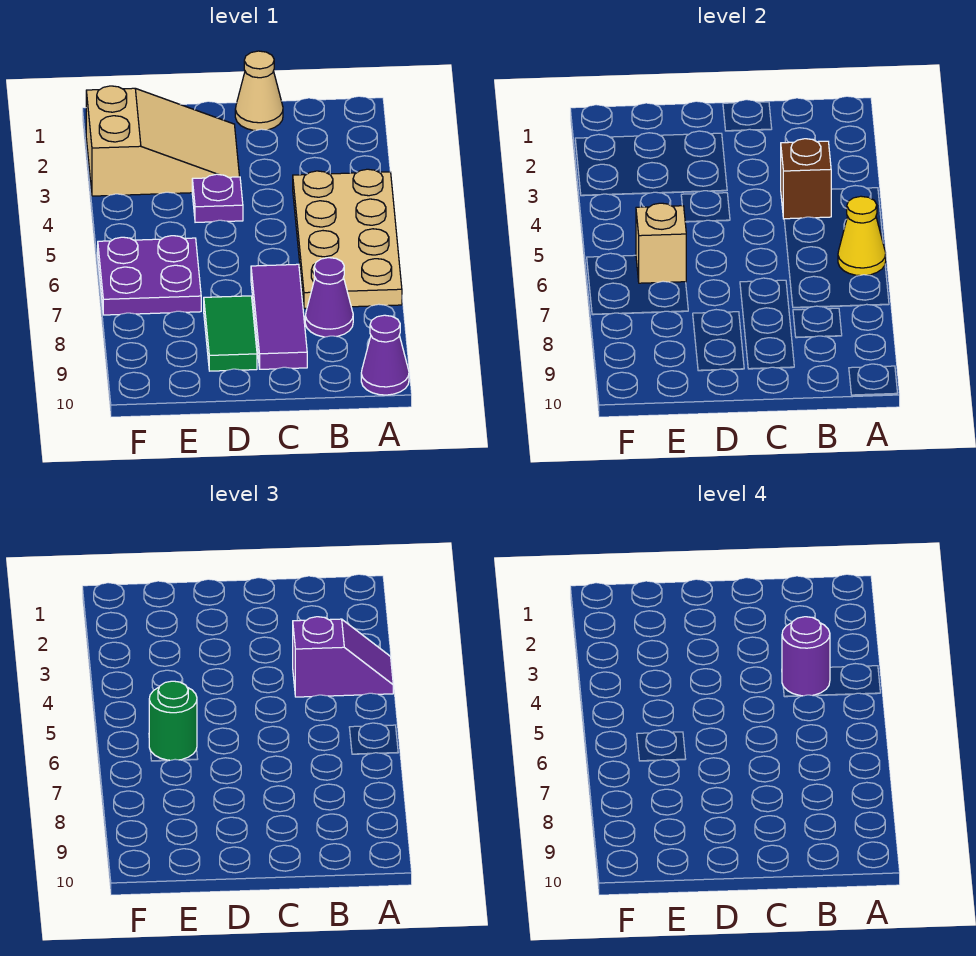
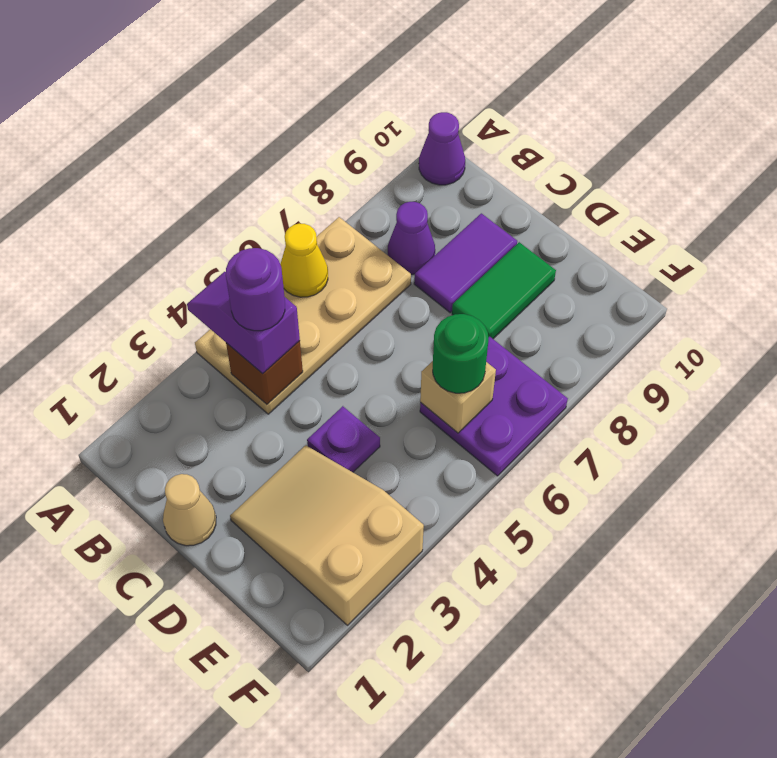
purple 1x3 tile [251,264,307,369] -> purple 1x2 tile [414,213,517,313]

